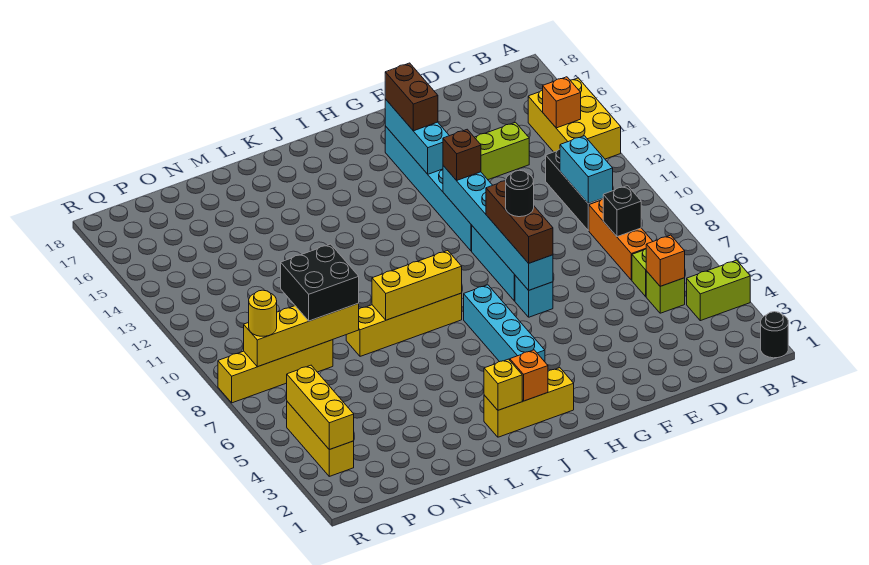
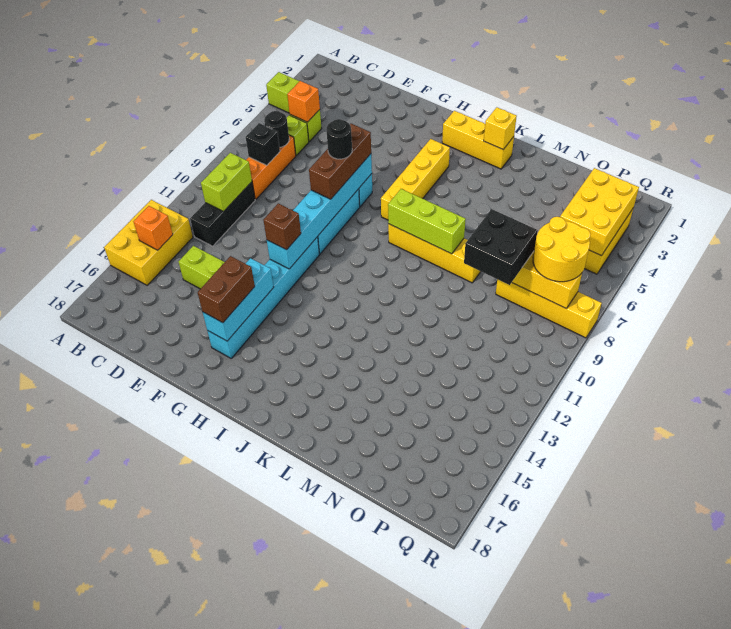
black 1x1 round brick [761,312,788,358] -> black 1x1 round brick moved to [264,111,289,147]
cyan 1x2 brick [560,136,613,204] -> lime 1x2 brick [201,153,252,211]
cyan 1x4 brick [464,285,545,362] -> yellow 1x4 brick [381,139,450,220]
orange 1x1 brick [510,350,548,401] -> none
yellow 1x3 brick [372,251,462,320] -> lime 1x3 brick [388,189,466,254]
yellow 1x3 brick [287,365,354,450] -> yellow 2x3 brick [560,168,639,256]
yellow 1x1 round brick [249,290,277,336] -> yellow 2x2 round brick [533,217,590,282]

